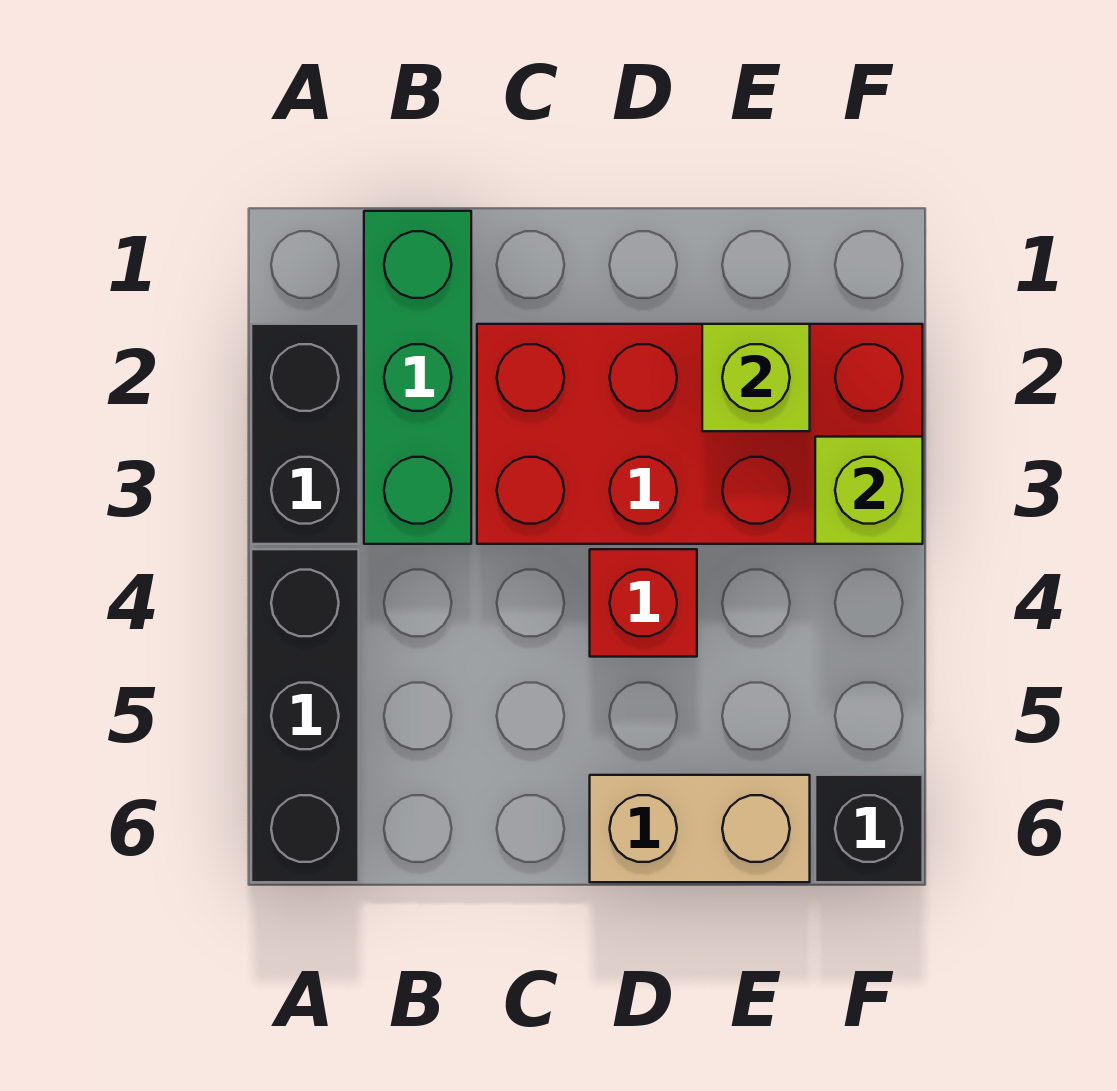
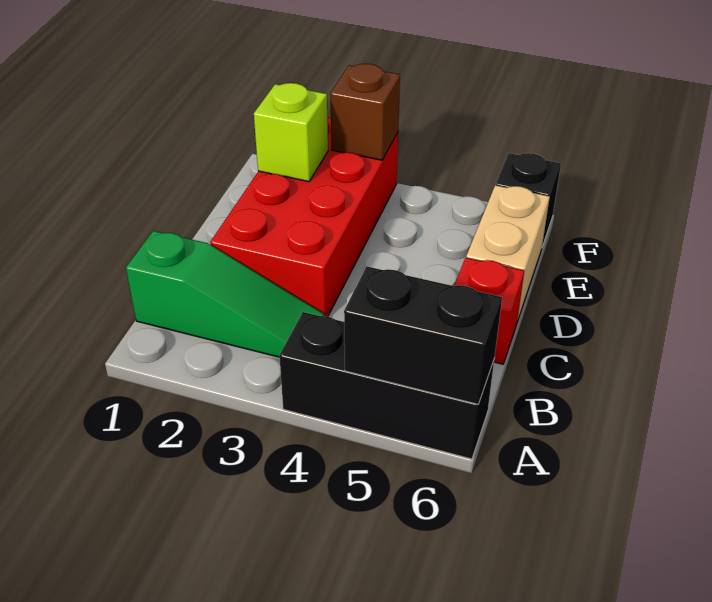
black 1x2 brick [251,324,359,544] -> black 1x2 brick moved to [344,266,502,404]
green 1x3 brick [364,211,471,544] -> green 1x3 slope [126,231,324,357]
red 1x1 brick [590,549,697,657] -> red 1x1 brick moved to [454,258,524,364]
lime 1x1 brick [815,437,923,544] -> brown 1x1 brick [330,64,400,160]

